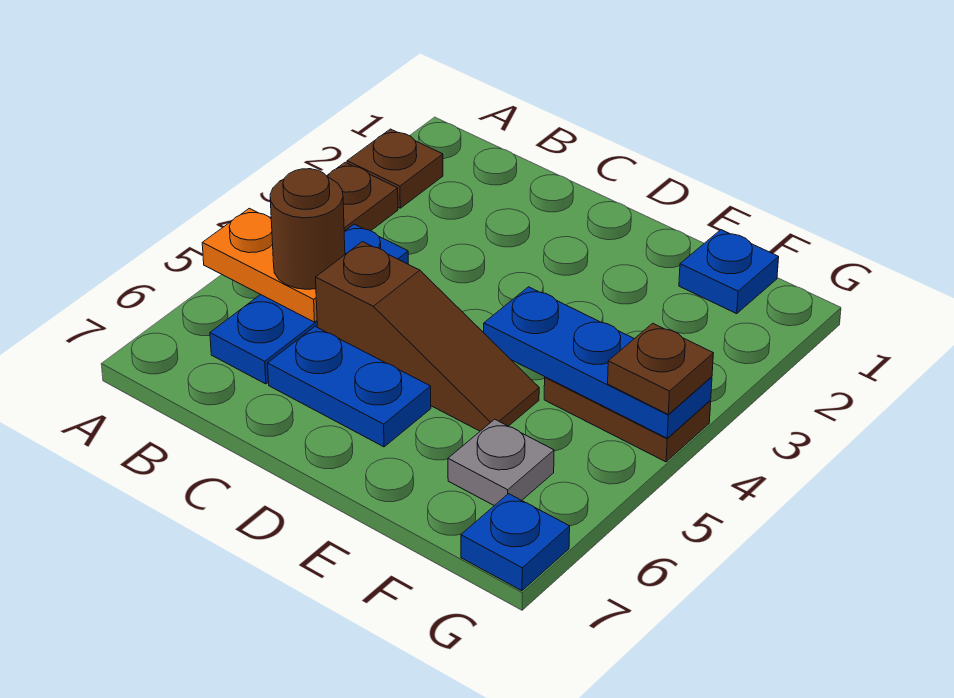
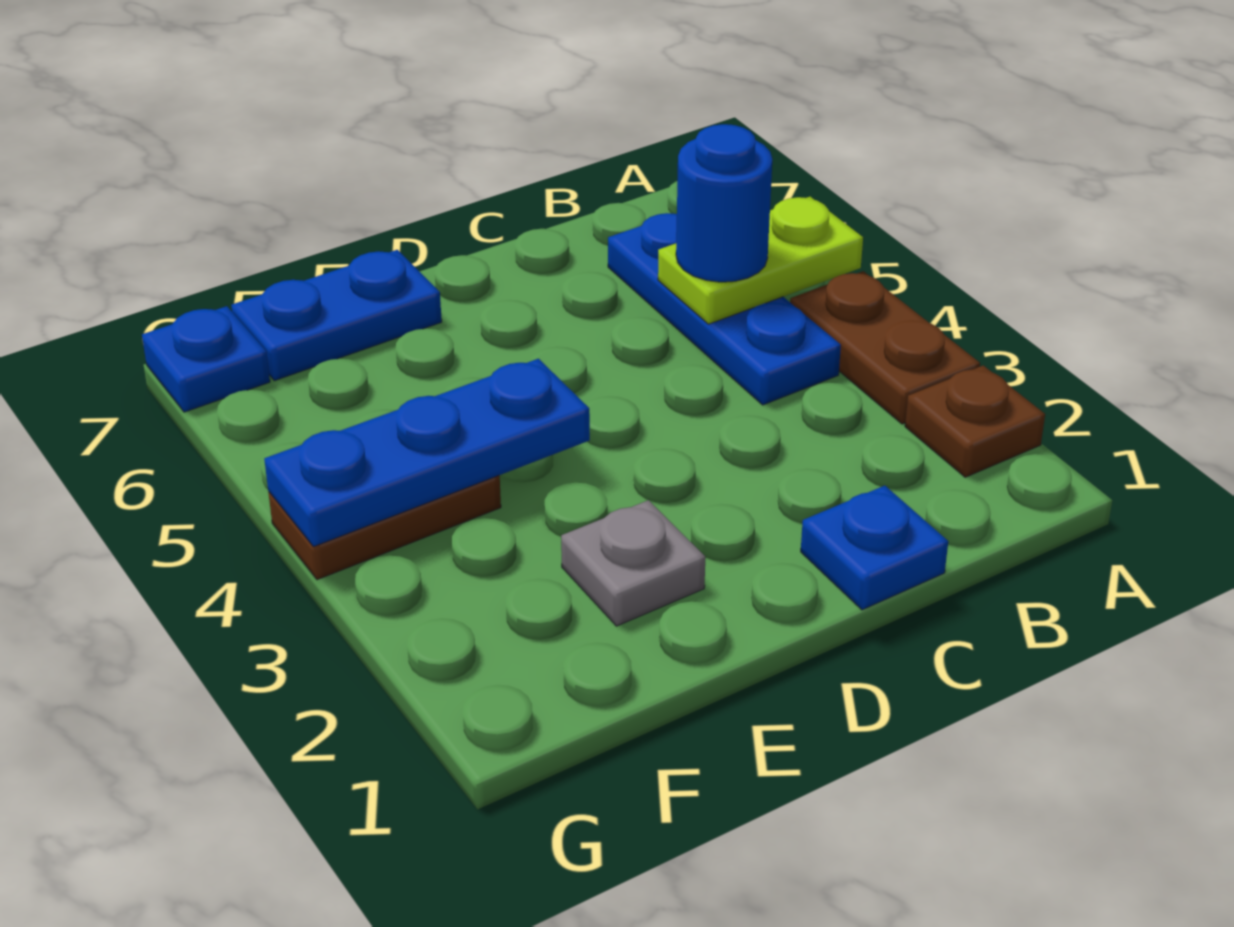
orange 1x2 plate [202,208,317,322] -> lime 1x2 plate [658,197,863,324]
brown 1x1 round brick [270,169,345,289] -> blue 1x1 round brick [676,124,772,282]
brown 1x3 slope [316,242,539,431] -> none
blue 1x2 plate [268,327,431,447] -> blue 1x2 plate moved to [231,250,442,381]
blue 1x1 plate [679,230,779,314] -> blue 1x1 plate moved to [801,486,948,610]
grey 1x1 plate [448,419,554,506] -> grey 1x1 plate moved to [561,500,705,626]
brown 1x1 plate [608,323,713,414] -> none

